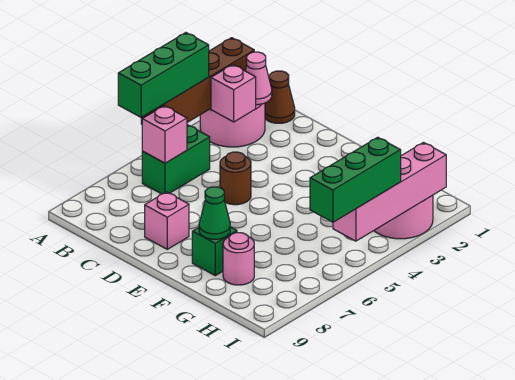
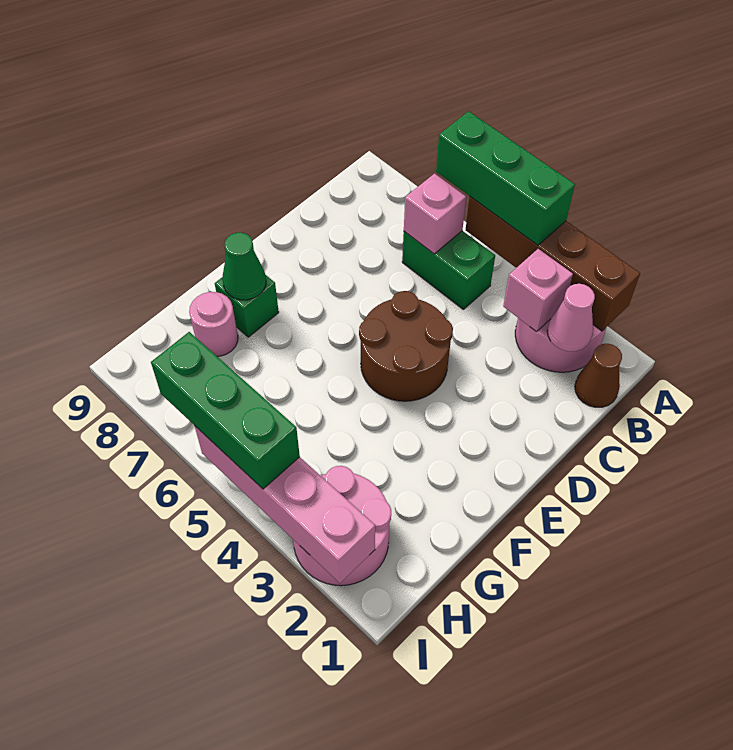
brown 1x1 round brick [220,152,251,205] -> brown 2x2 round brick [359,291,453,401]
pink 1x1 brick [145,192,189,249] -> none

